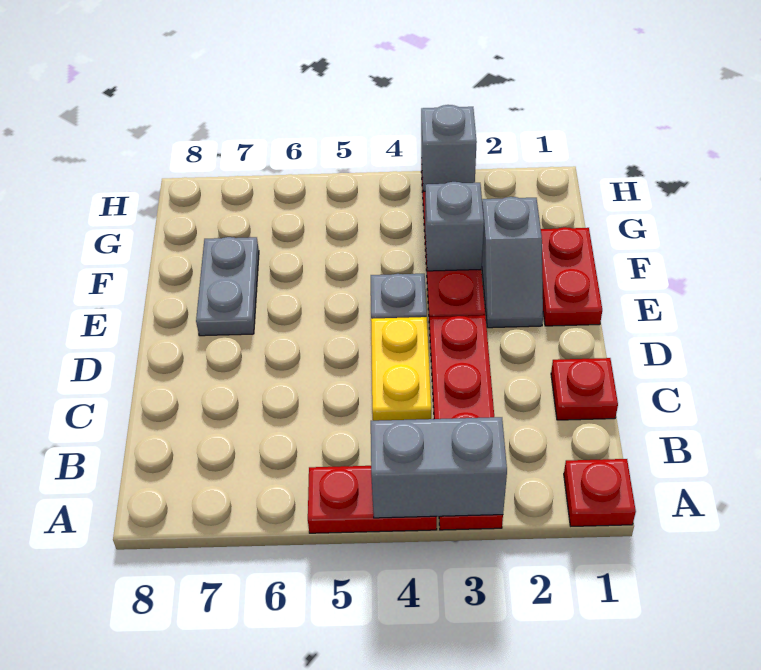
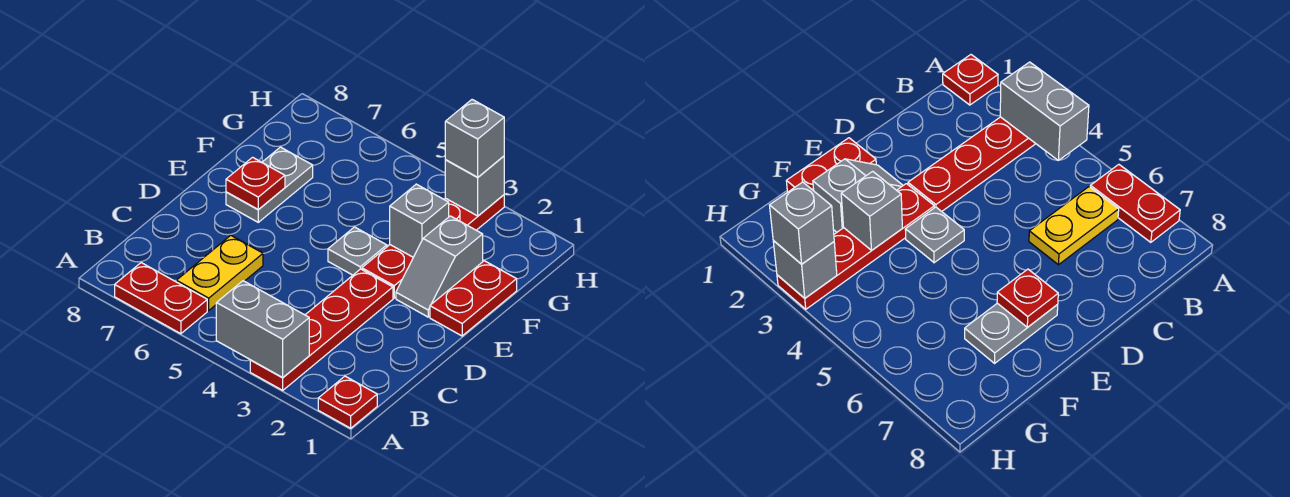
red 1x2 plate [308,466,437,533] -> red 1x2 plate moved to [115,263,207,334]
red 1x1 plate [551,358,618,420] -> red 1x1 plate moved to [226,157,285,210]
yellow 1x2 plate [371,317,431,421] -> yellow 1x2 plate moved to [176,235,263,310]
none -> grey 1x1 brick [445,100,504,177]

